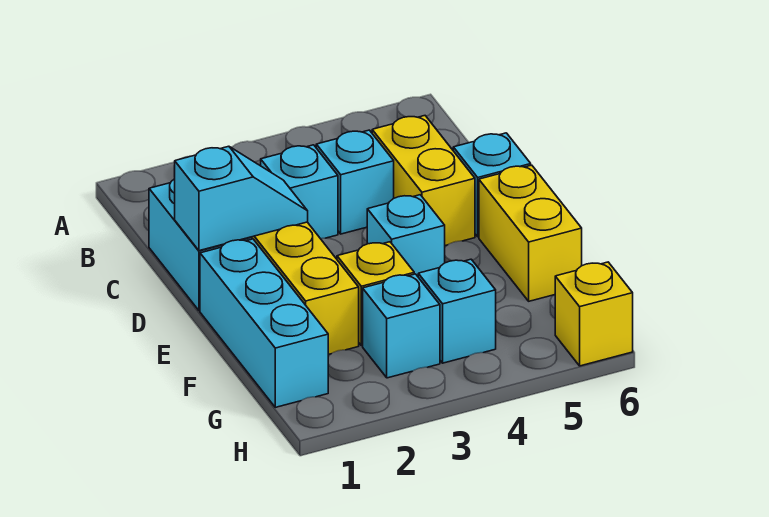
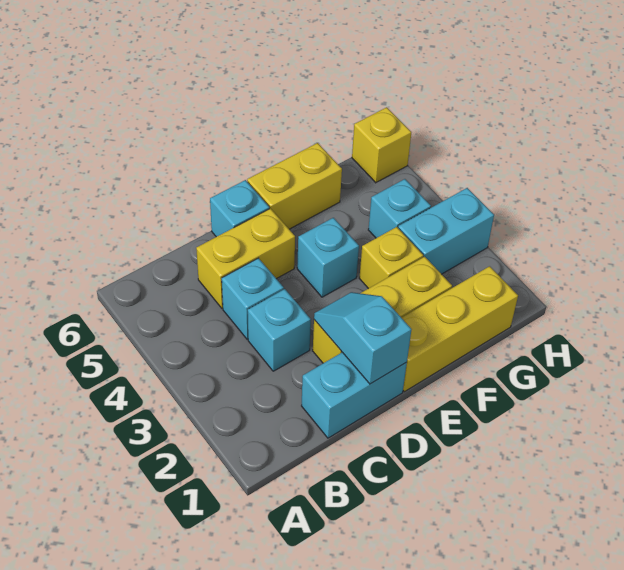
cyan 1x3 brick [200,239,328,407] -> yellow 1x3 brick [402,266,518,392]
cyan 1x1 brick [363,274,440,378] -> cyan 1x2 brick [398,188,494,274]

